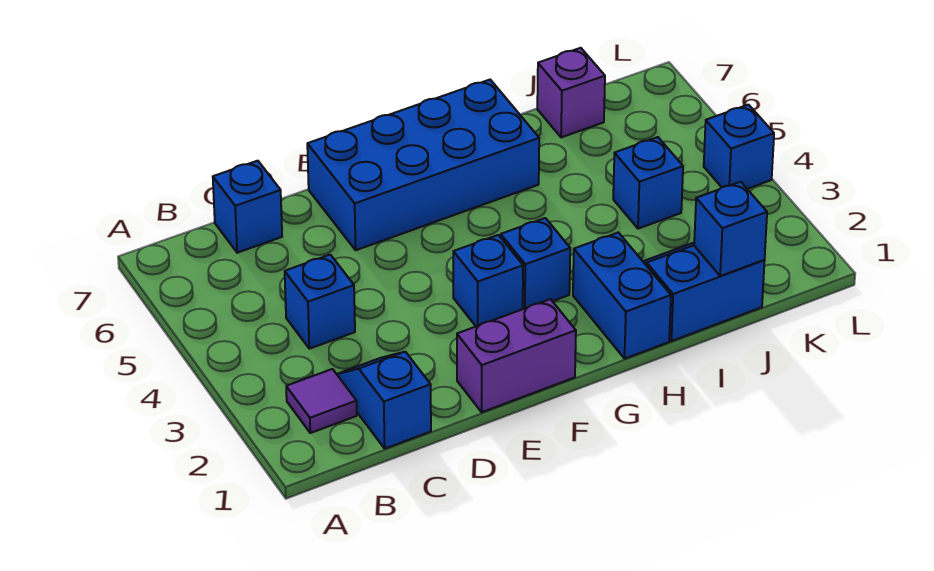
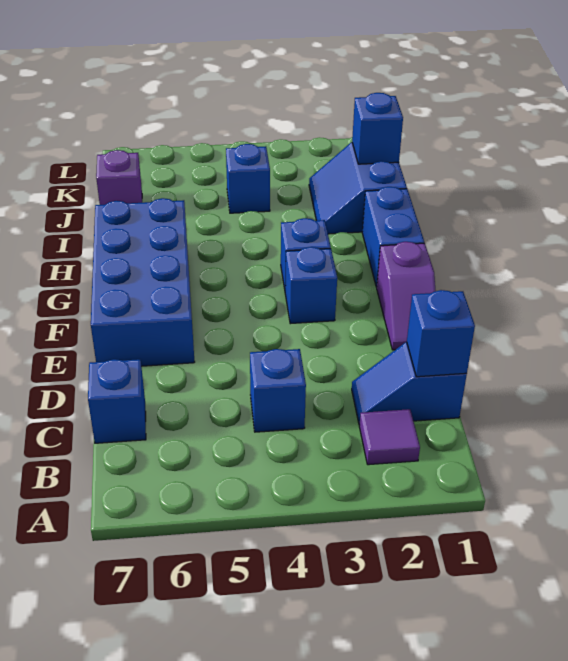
purple 1x2 brick [457,299,576,412] -> purple 1x2 slope [377,242,436,350]
blue 1x2 brick [573,232,671,358] -> blue 1x2 brick turned to [362,187,424,287]
blue 1x1 brick [704,105,774,189] -> blue 1x1 brick moved to [407,290,475,377]

